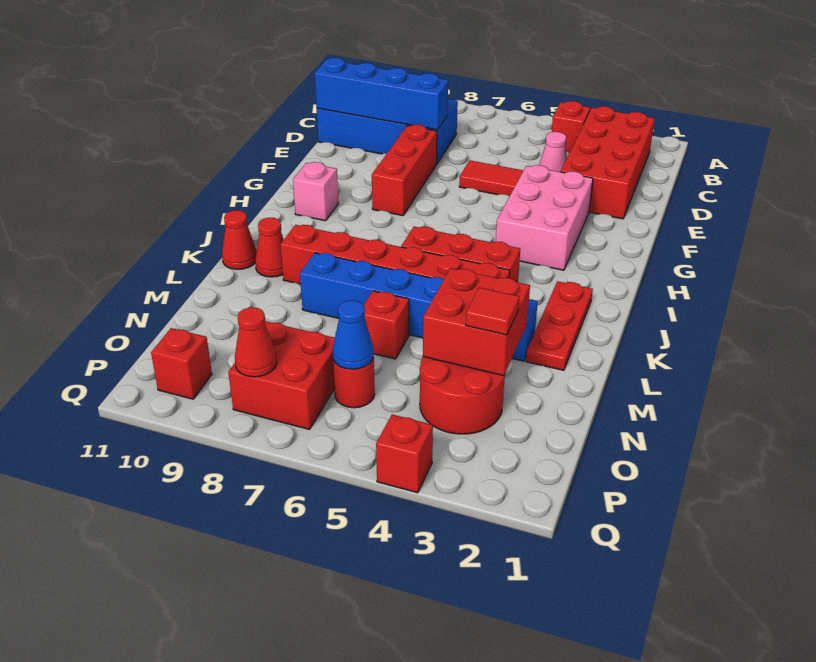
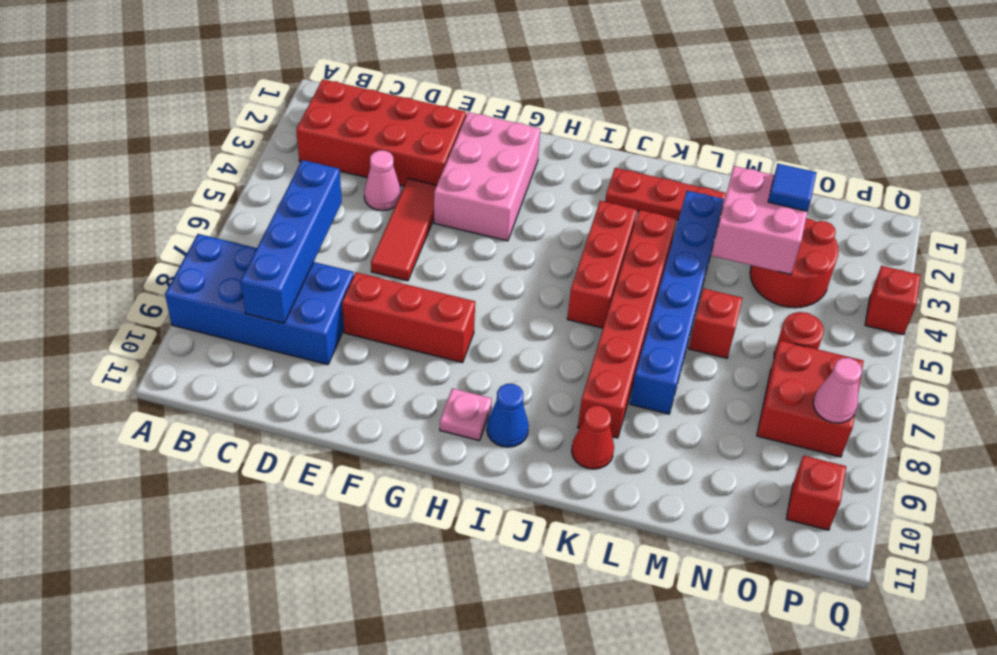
red 1x1 brick [552,101,590,153] -> none
blue 2x4 brick [317,99,458,164] -> blue 2x4 brick turned to [165,234,354,365]
blue 1x4 brick [315,58,448,130] -> blue 1x4 brick moved to [240,160,342,323]
pink 2x3 brick [496,165,593,270] -> pink 2x3 brick turned to [434,112,540,241]
pink 1x1 brick [293,162,338,221] -> pink 1x1 plate [440,388,492,441]
red 1x1 cone [222,210,257,269] -> none
red 2x2 brick [423,268,530,376] -> pink 2x2 brick [712,166,807,275]
red 1x1 tile [466,288,519,335] -> blue 1x1 tile [768,164,817,211]
blue 1x1 cone [332,300,374,369] -> blue 1x1 cone moved to [487,384,529,447]
red 1x1 cone [235,307,277,377] -> pink 1x1 cone [813,358,862,423]

